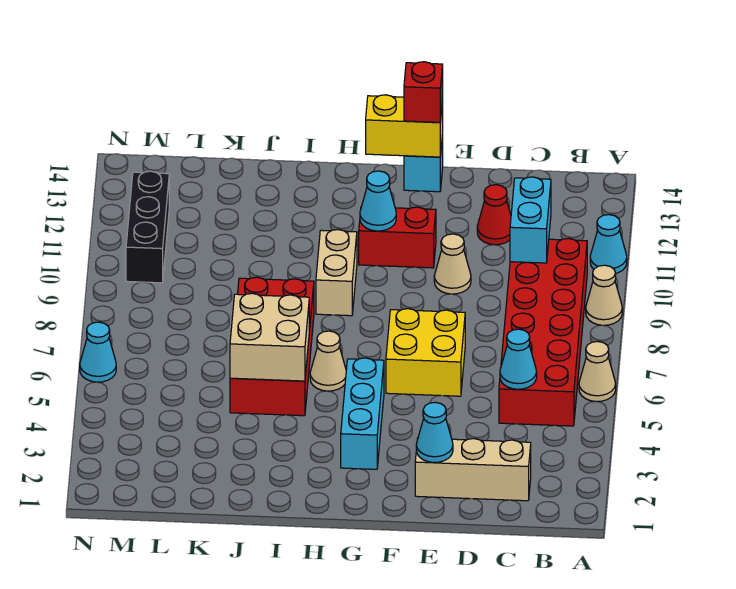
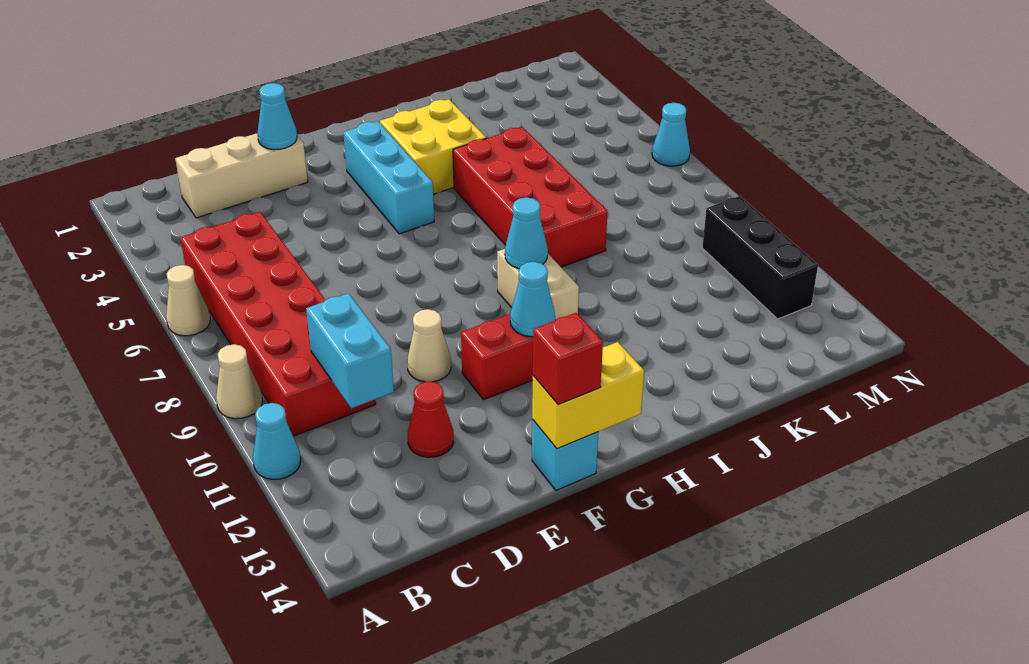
cyan 1x1 cone [500,329,537,389] -> cyan 1x1 cone moved to [505,197,548,269]
yellow 2x2 brick [386,309,465,396] -> yellow 2x2 brick moved to [380,99,486,194]
tan 1x1 cone [310,331,346,391] -> none
tan 2x2 brick [230,293,309,381] -> none

